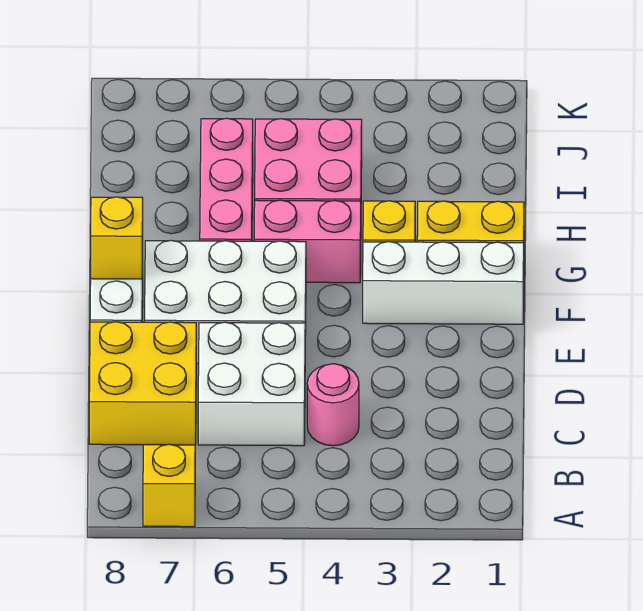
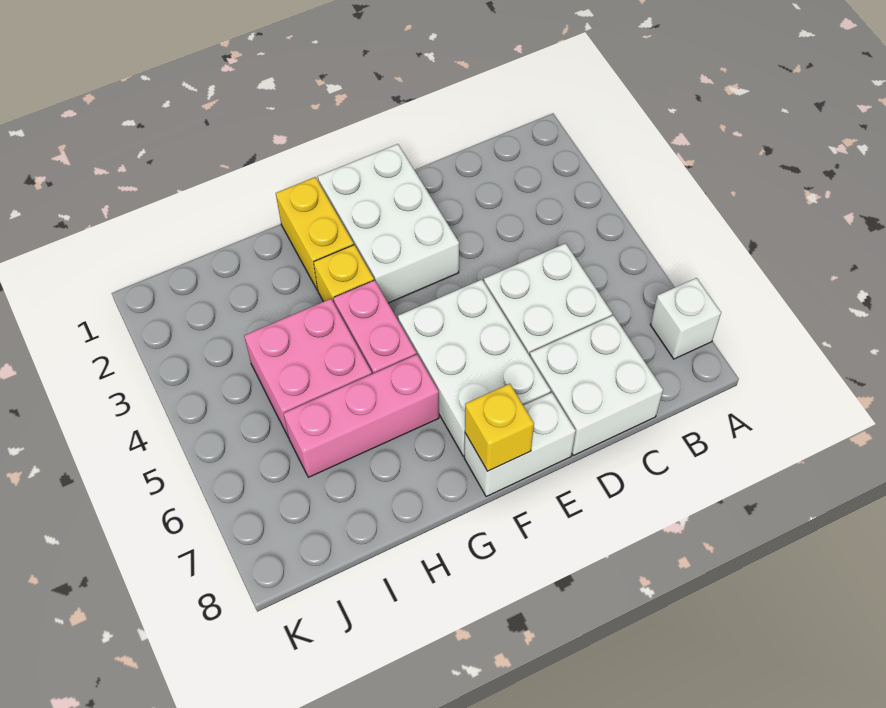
yellow 1x1 brick [143,444,195,527] -> white 1x1 brick [650,278,721,359]
pink 1x1 round brick [307,364,359,446] -> none
yellow 2x2 brick [89,322,196,445] -> white 2x2 brick [530,315,663,455]
white 1x3 brick [363,242,524,324] -> white 2x3 brick [318,144,459,303]

